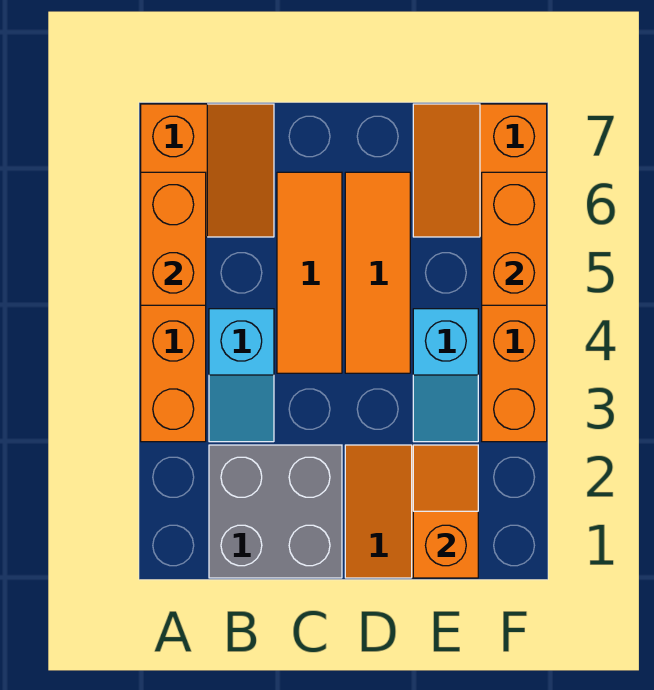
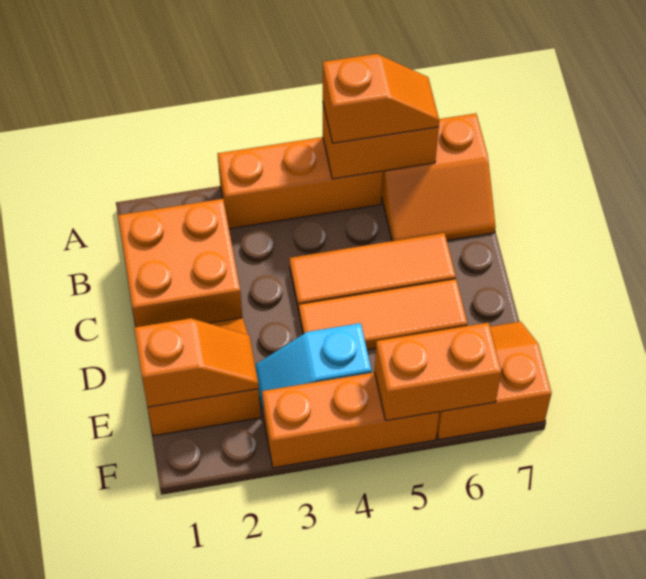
none -> orange 1x2 slope [323,54,439,143]
grey 2x2 brick [209,445,342,578] -> orange 2x2 brick [118,199,242,327]
cyan 1x2 slope [209,309,274,442] -> none

